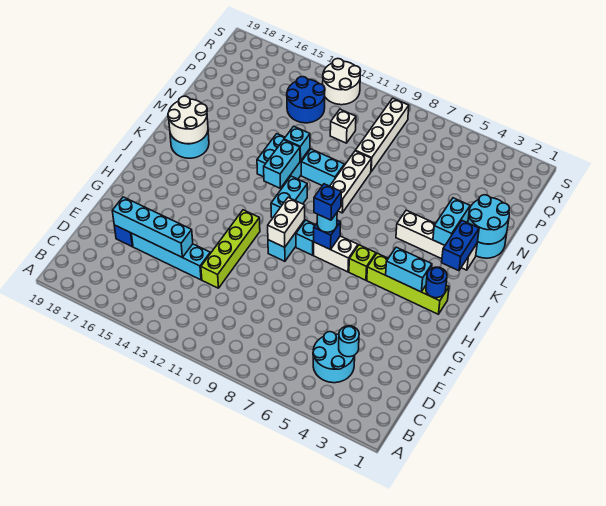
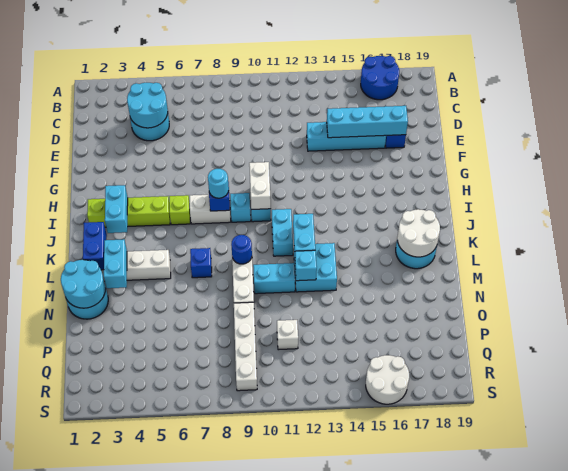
cyan 1x1 round brick [339,326,359,357] -> cyan 2x2 round brick [127,83,168,128]
lime 1x4 brick [201,210,260,288] -> none
blue 1x1 round brick [426,267,447,298] -> blue 1x1 round brick moved to [231,235,252,264]
cyan 1x2 brick [386,247,432,292] -> cyan 1x2 brick turned to [105,185,128,233]
blue 1x1 brick [314,184,341,220] -> blue 1x1 brick moved to [190,248,212,278]
blue 2x2 round brick [287,77,325,123] -> blue 2x2 round brick moved to [361,56,399,100]
white 2x2 round brick [323,59,361,105] -> white 2x2 round brick moved to [366,355,409,404]

